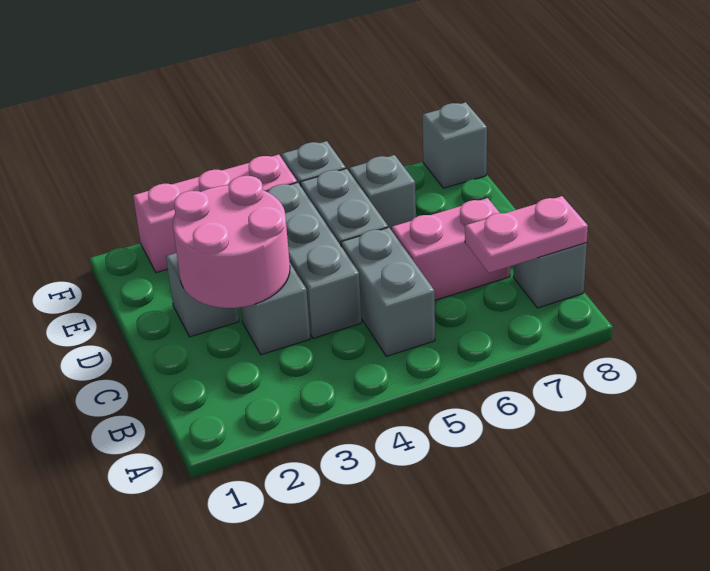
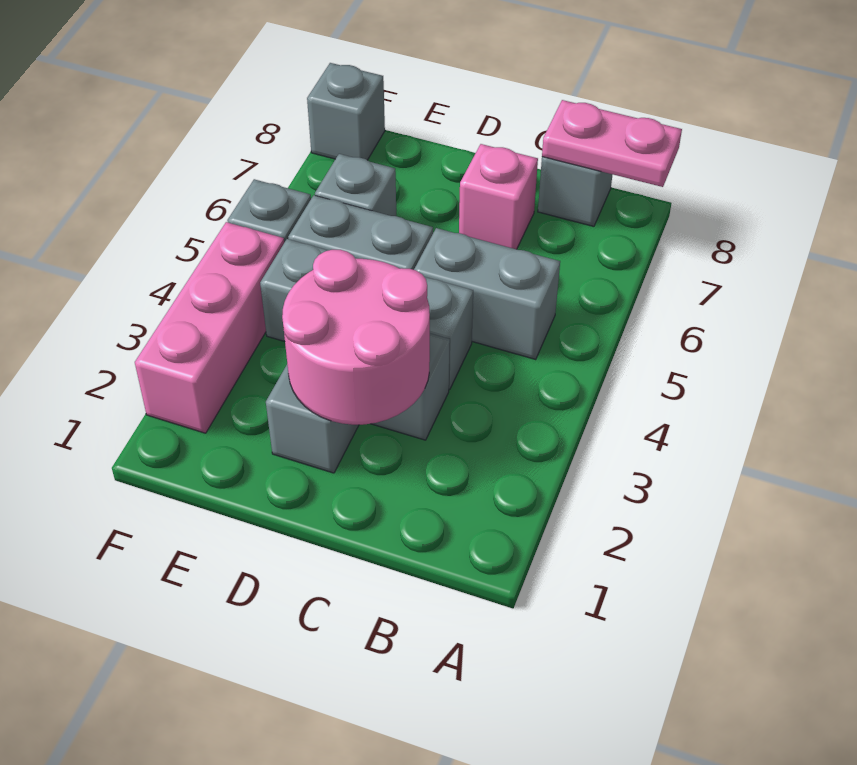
pink 1x2 plate [465,196,588,273] -> pink 1x2 plate turned to [542,100,682,187]
pink 1x2 brick [392,198,510,300] -> pink 1x1 brick [459,144,538,249]

